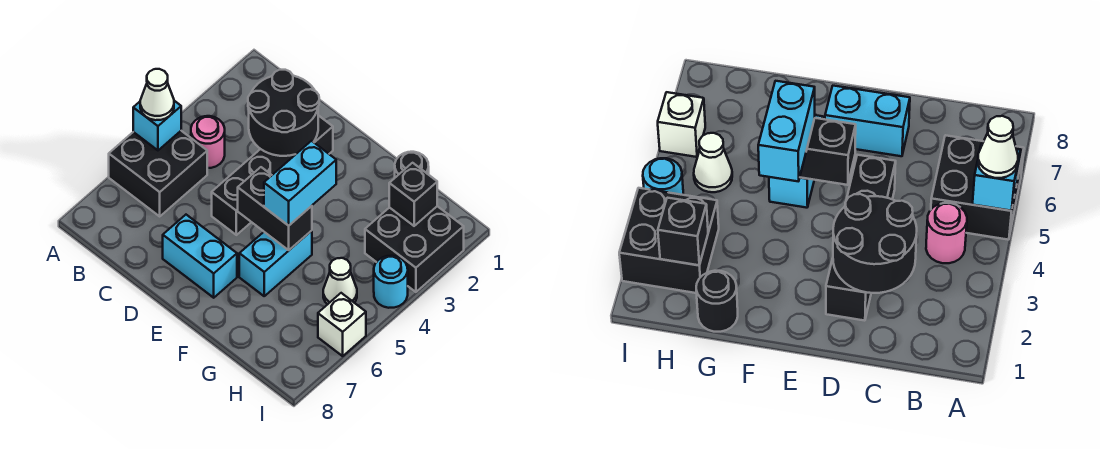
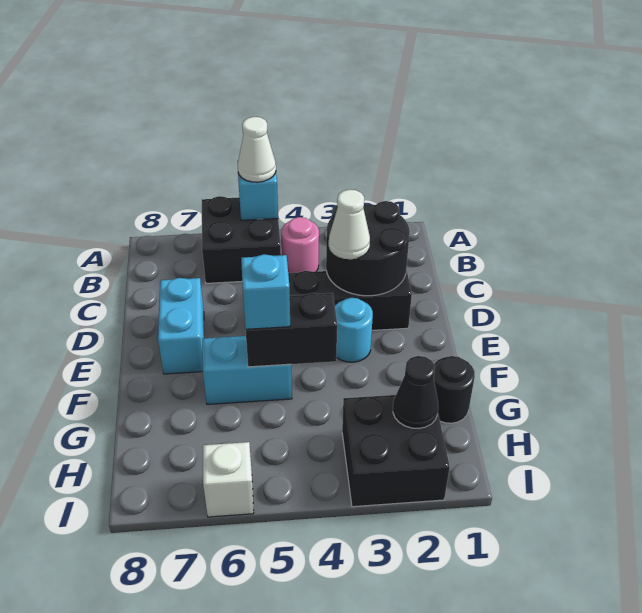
black 1x2 brick [238,167,312,250] -> black 1x2 brick turned to [246,293,337,367]
cyan 1x2 brick [264,141,336,226] -> cyan 1x1 brick [241,254,290,329]
black 1x1 brick [389,163,437,226] -> black 1x1 cone [393,356,438,428]
white 1x1 cone [323,258,357,305] -> white 1x1 cone moved to [329,190,370,259]
cyan 1x1 round brick [374,256,408,308] -> cyan 1x1 round brick moved to [335,298,373,362]

